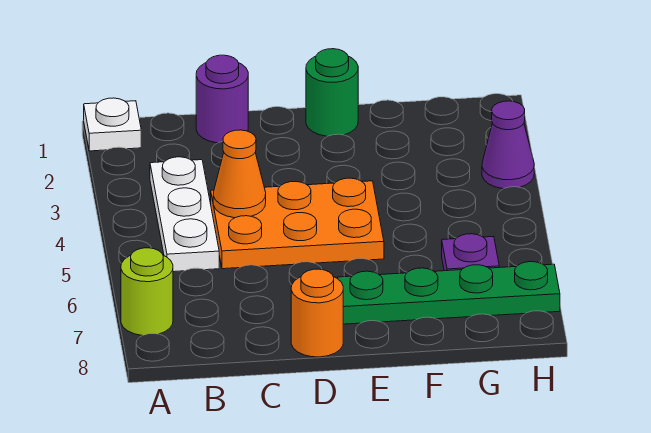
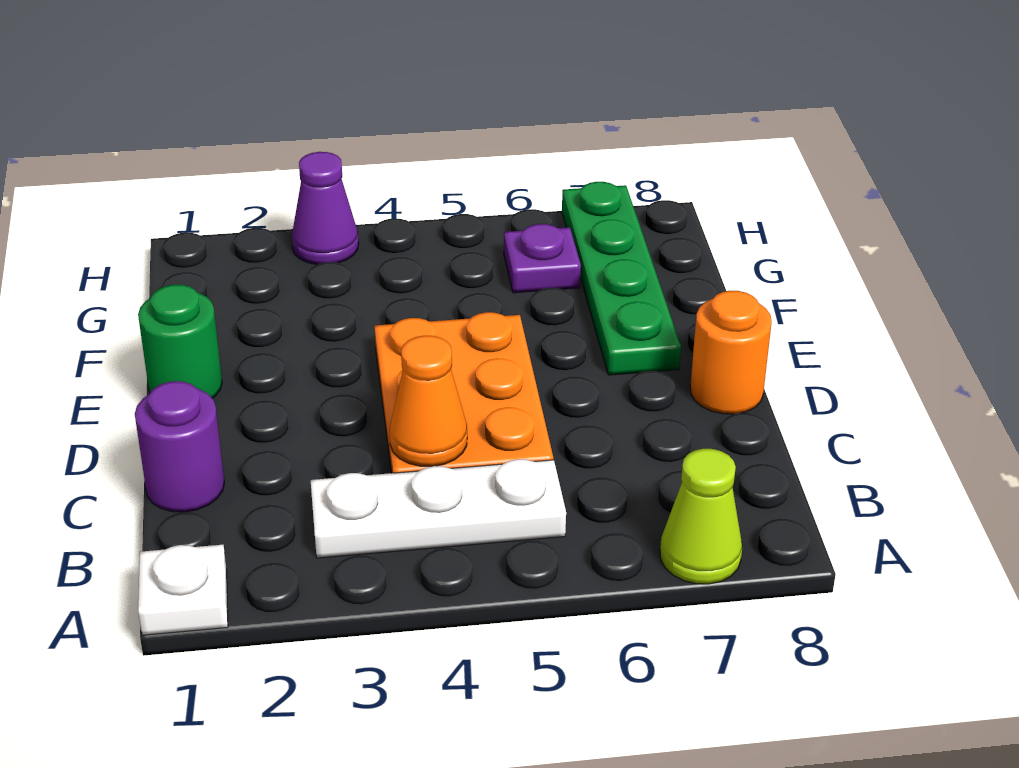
lime 1x1 round brick [121,248,173,335] -> lime 1x1 cone [660,449,742,584]

